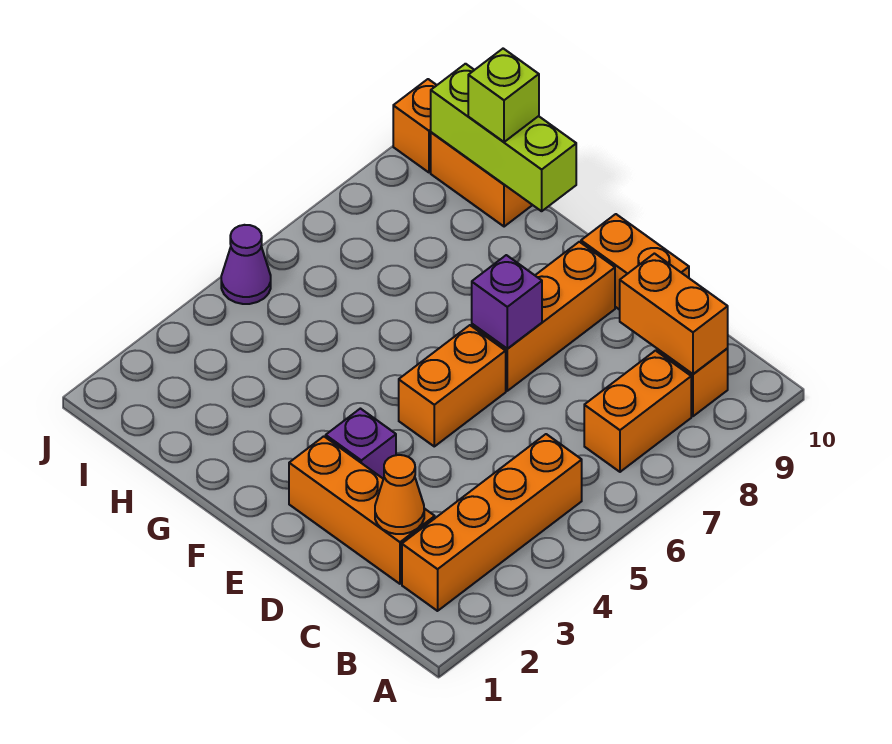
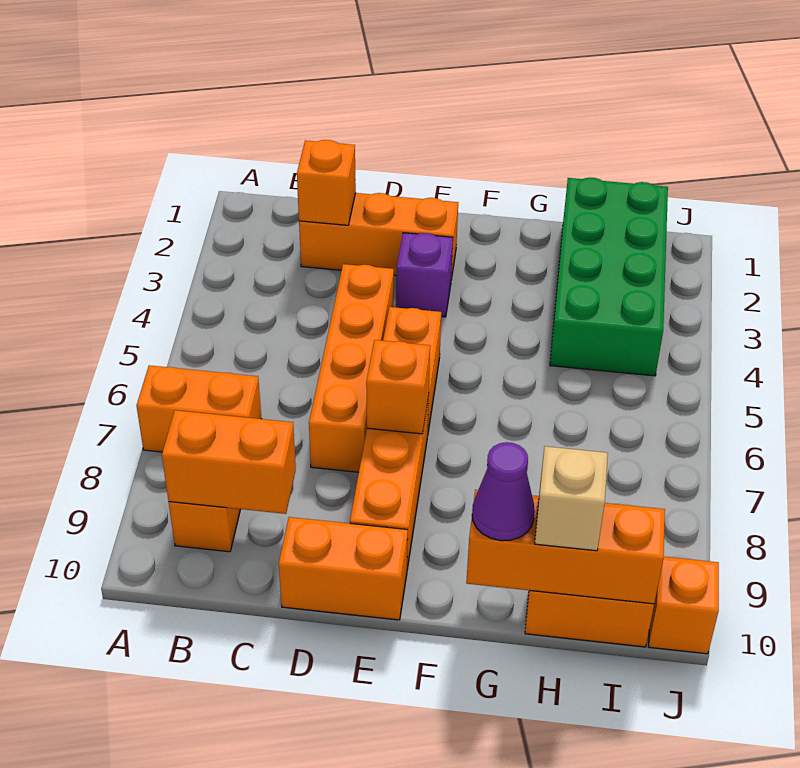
orange 1x4 brick [402,434,582,611] -> orange 1x4 brick moved to [309,264,394,472]
orange 1x2 brick [584,351,691,472] -> orange 1x2 brick turned to [136,365,262,452]
orange 1x1 cone [375,455,424,534] -> orange 1x1 brick [297,140,356,225]
purple 1x1 brick [472,255,542,349] -> orange 1x1 brick [366,340,430,434]
lime 1x3 brick [431,64,576,211] -> orange 1x3 brick [466,490,665,604]
none -> green 2x4 brick [550,178,668,376]
lime 1x1 brick [468,49,539,142] -> tan 1x1 brick [535,446,608,551]
purple 1x1 cone [221,225,271,304] -> purple 1x1 cone moved to [472,442,535,541]

